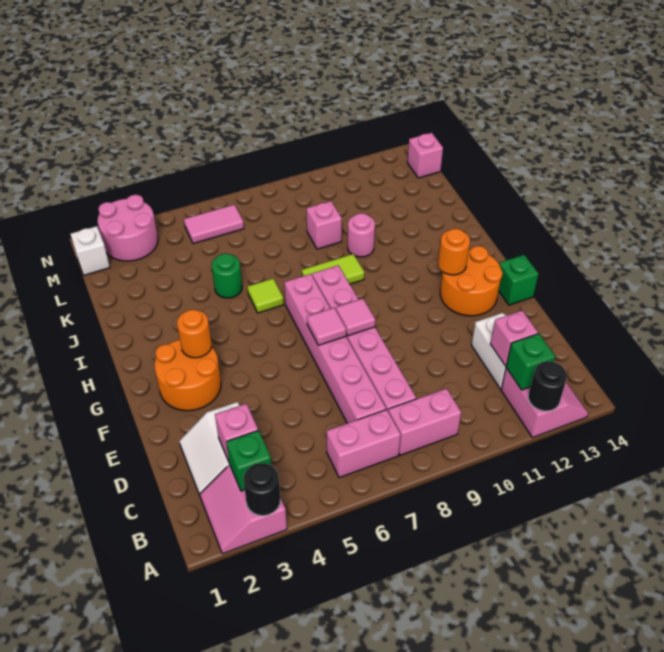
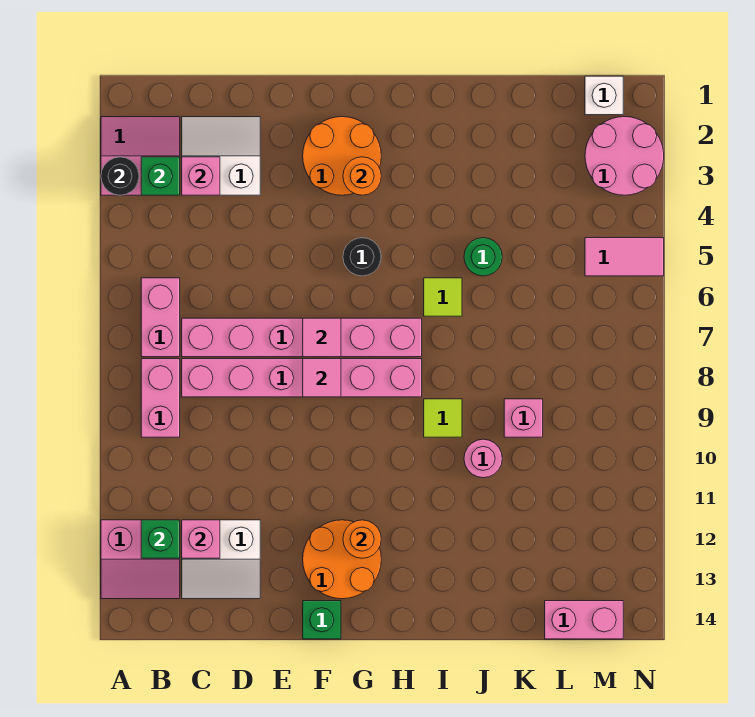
black 1x1 round brick [528,361,567,411] -> black 1x1 round brick moved to [343,238,381,276]
lime 1x2 tile [302,254,365,284] -> lime 1x1 tile [424,399,462,437]
pink 1x2 tile [184,205,244,244] -> pink 1x2 tile turned to [585,238,664,276]
pink 1x1 brick [407,133,443,178] -> pink 1x2 brick [545,601,623,639]

